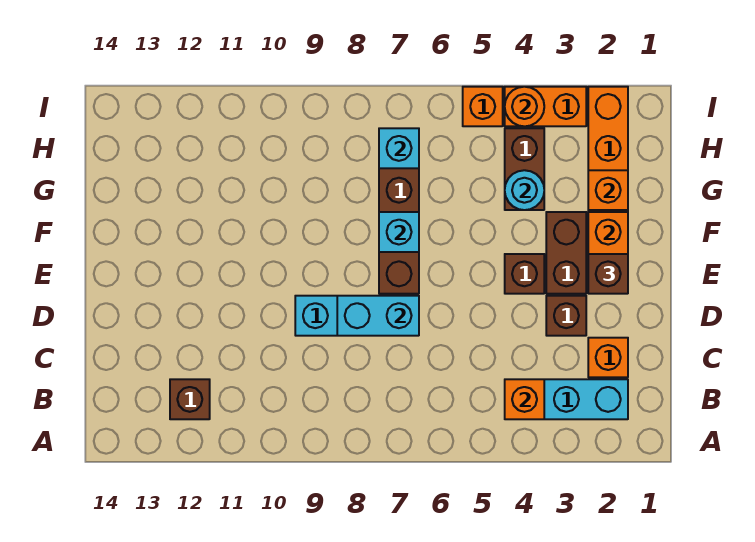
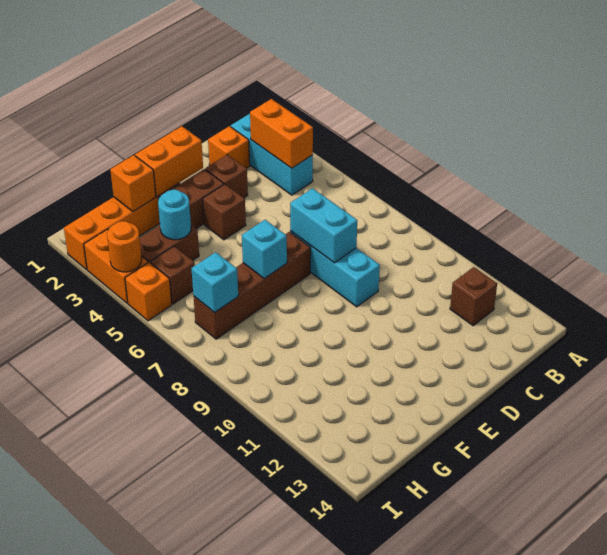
orange 1x1 brick [505,379,544,419] -> orange 1x2 brick [250,99,313,168]
brown 1x1 brick [588,254,628,294] -> brown 1x1 brick moved to [150,246,195,304]

